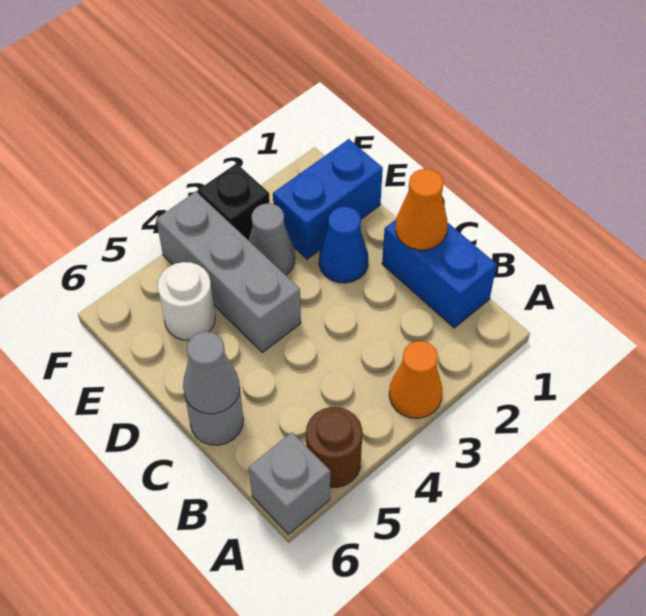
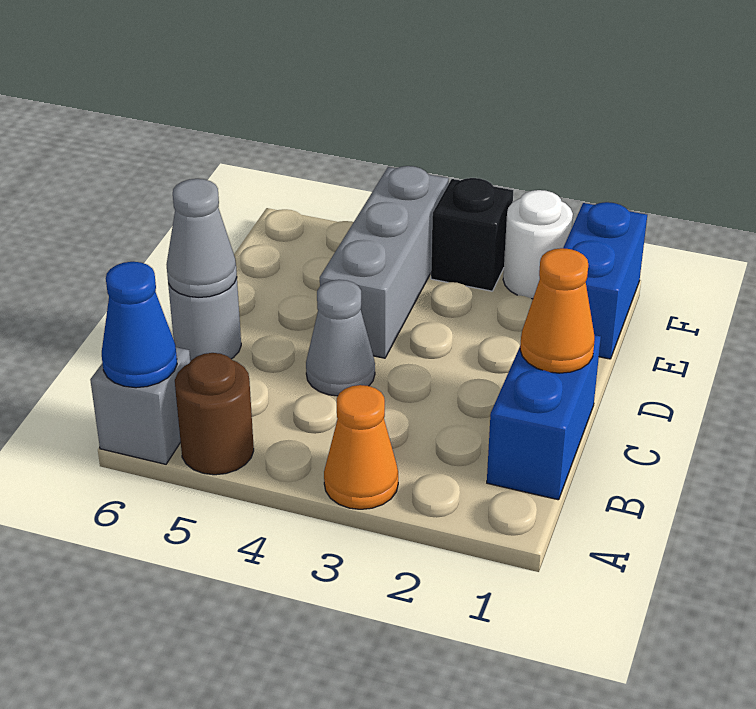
blue 1x1 cone [319,206,368,283] -> blue 1x1 cone moved to [102,262,177,388]
blue 1x2 brick [273,139,383,259] -> blue 1x2 brick turned to [563,202,647,359]
grey 1x1 cone [249,203,295,275] -> grey 1x1 cone moved to [306,280,375,396]
white 1x1 round brick [158,262,215,340] -> white 1x1 round brick moved to [503,190,573,299]

